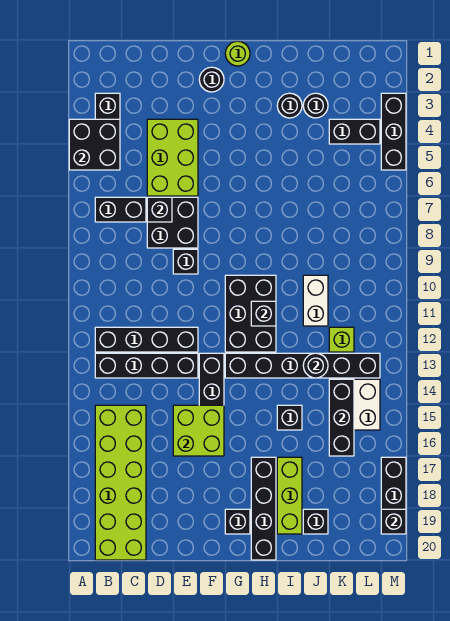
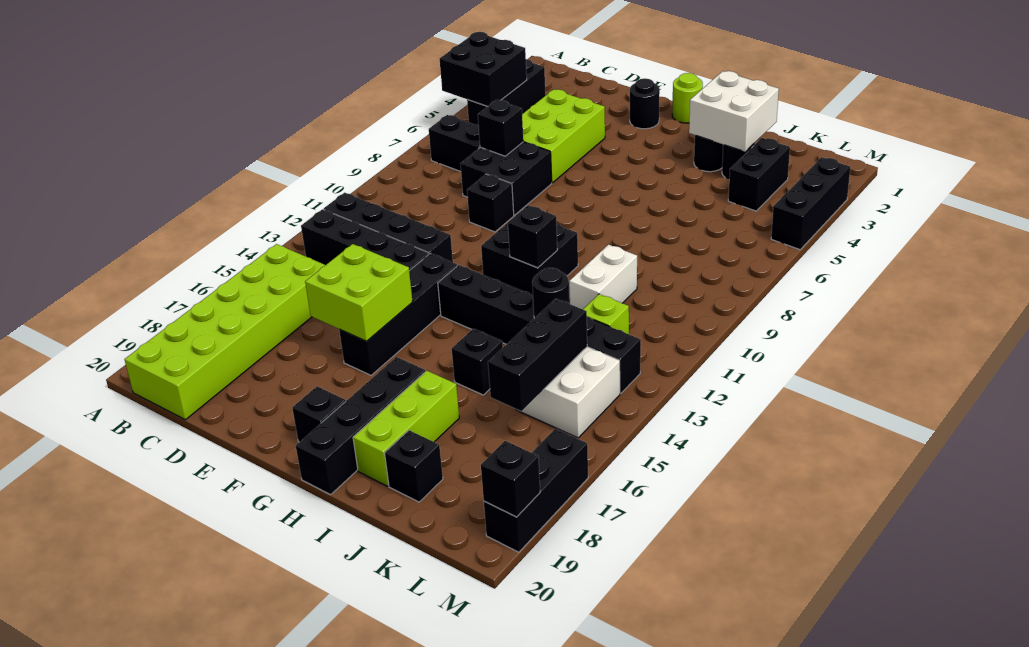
black 2x3 brick [225,275,276,352] -> black 2x2 brick [481,223,578,295]
none -> white 2x2 brick [689,71,779,152]
black 1x2 brick [329,119,380,144] -> black 1x2 brick turned to [728,138,790,211]

